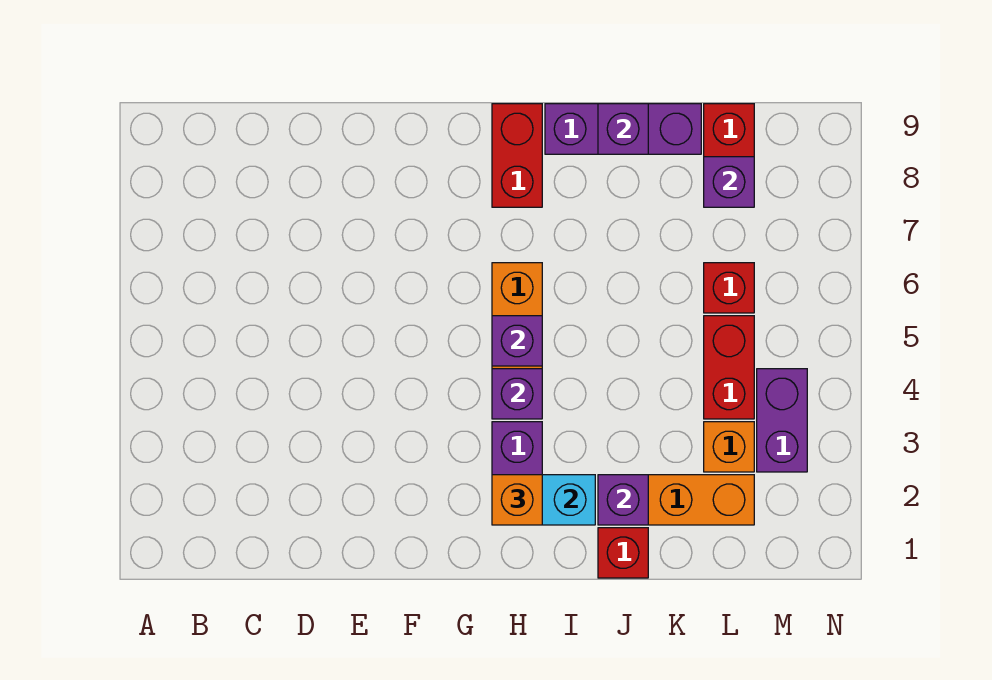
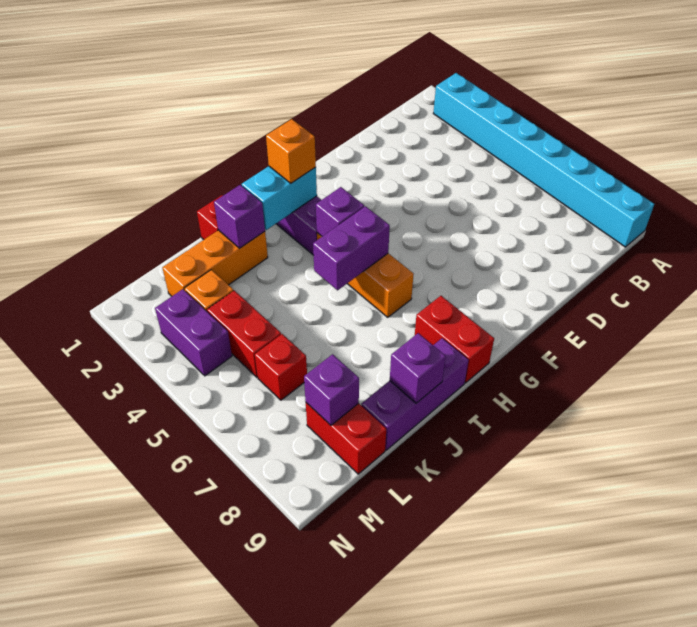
none -> cyan 1x8 brick [433,73,654,247]
purple 1x1 brick [492,316,542,366] -> purple 1x2 brick [313,206,390,290]

